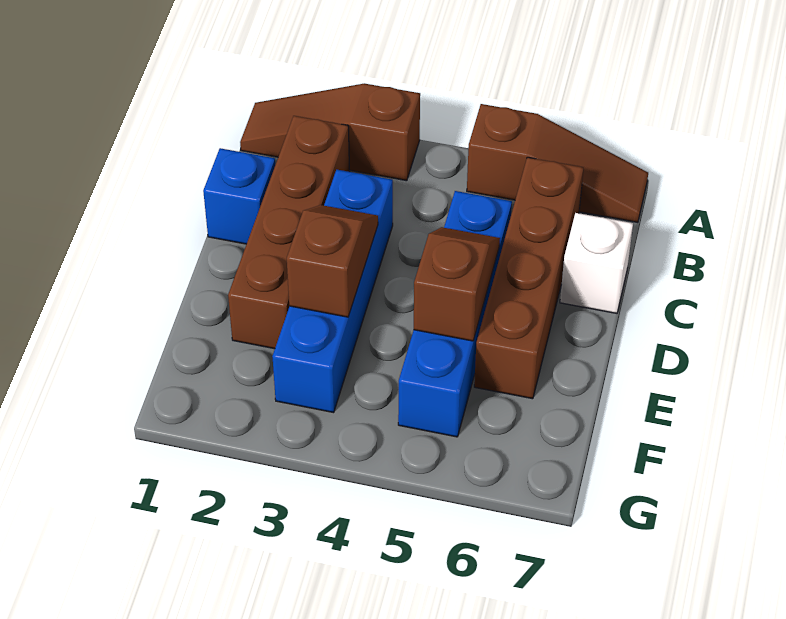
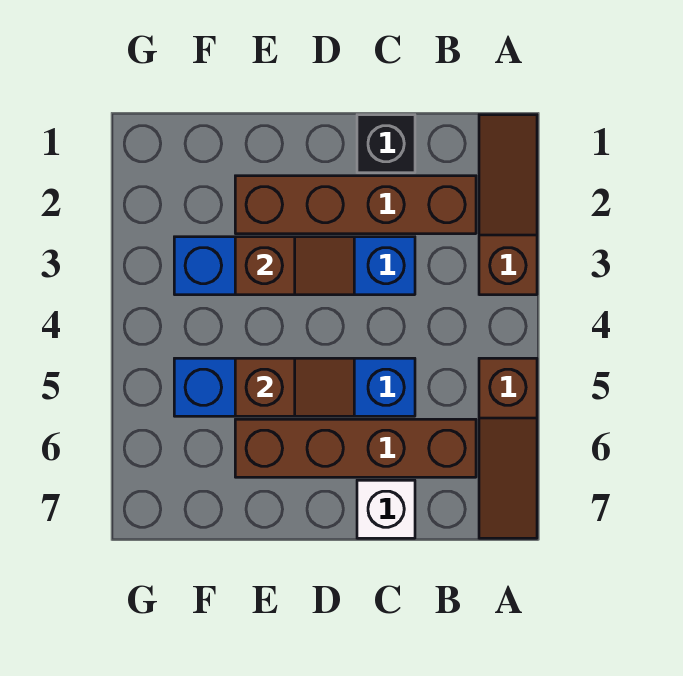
blue 1x1 brick [203,148,275,244] -> black 1x1 brick [357,115,415,173]

